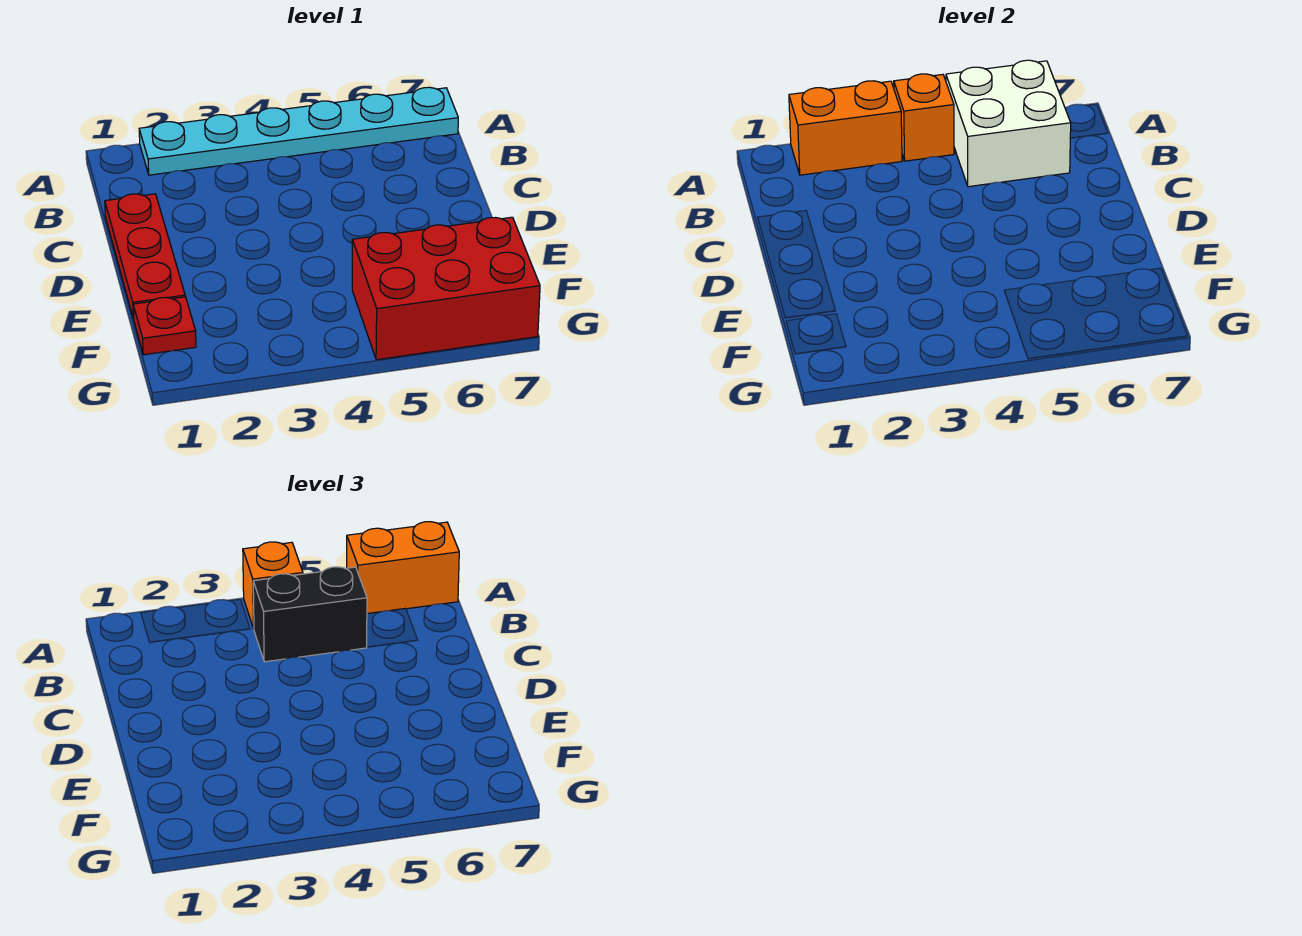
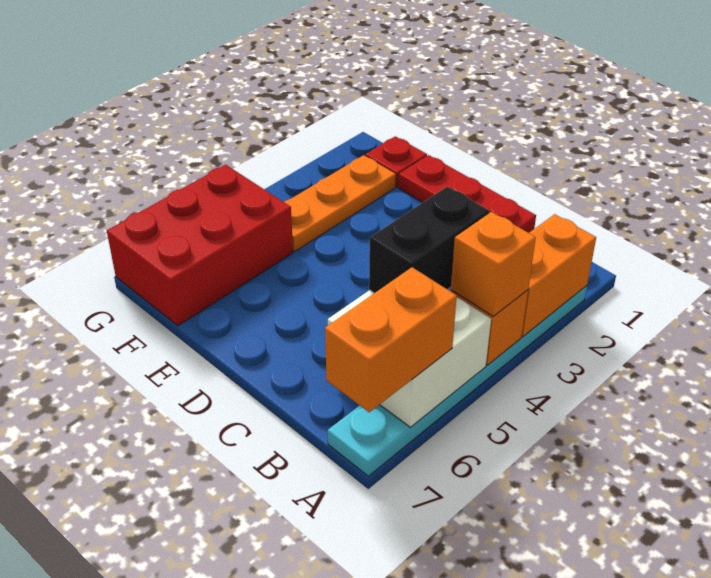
none -> orange 1x3 plate [284,155,396,251]

